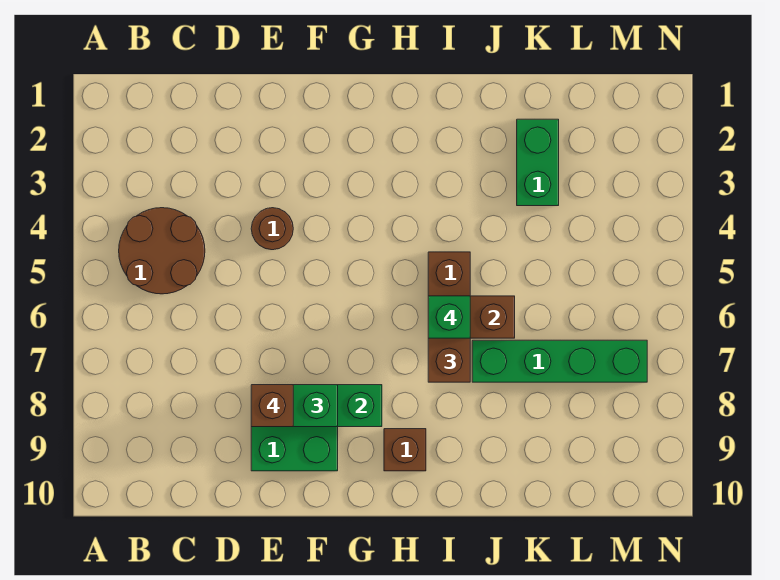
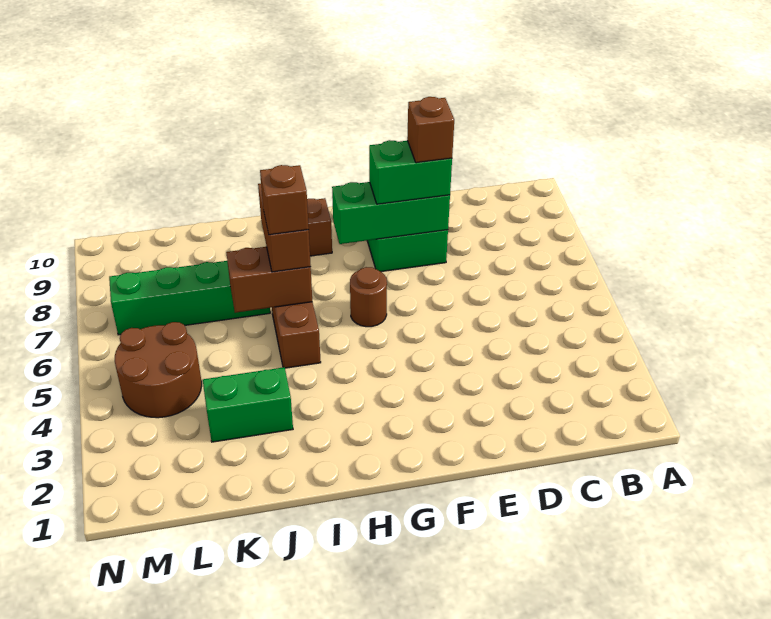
brown 2x2 round brick [119,208,205,294] -> brown 2x2 round brick moved to [115,322,202,418]
brown 1x1 round brick [251,208,293,250] -> brown 1x1 round brick moved to [350,267,387,327]
green 1x1 brick [428,296,470,338] -> brown 1x1 brick [260,165,309,235]
green 1x2 brick [517,119,559,206] -> green 1x2 brick turned to [203,367,293,442]

